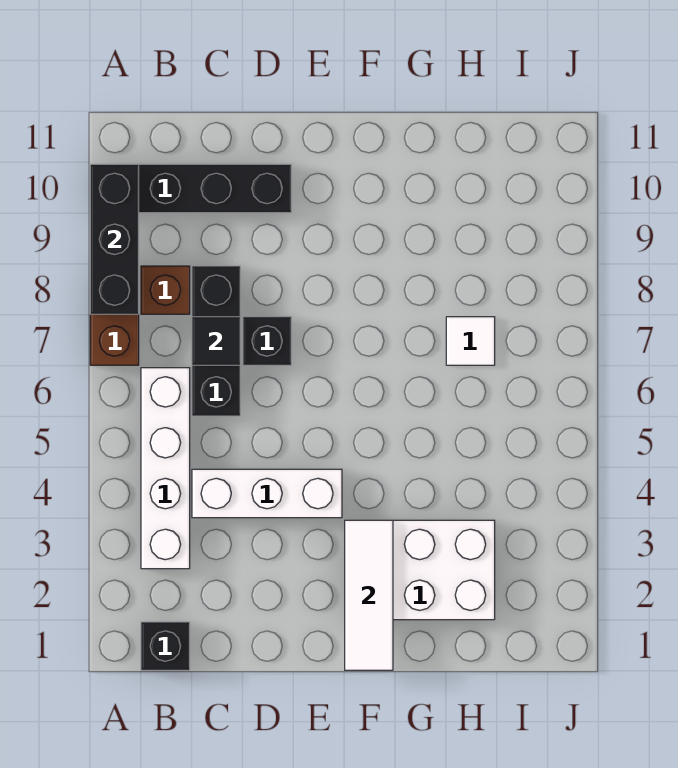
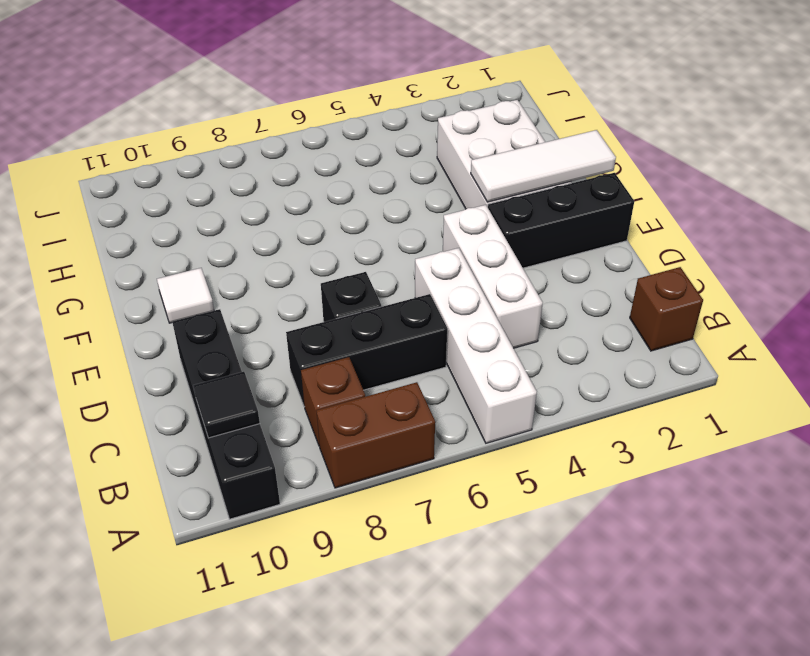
black 1x3 brick [90,164,139,314] -> black 1x3 brick moved to [488,173,634,268]
black 1x1 brick [141,622,190,670] -> brown 1x1 brick [630,267,703,351]
white 1x4 brick [141,368,190,569] -> white 1x4 brick turned to [415,248,537,443]
black 1x1 tile [192,317,240,365] -> black 1x1 tile moved to [193,372,260,438]
white 1x1 tile [446,317,495,365] -> white 1x1 tile moved to [157,268,214,323]

